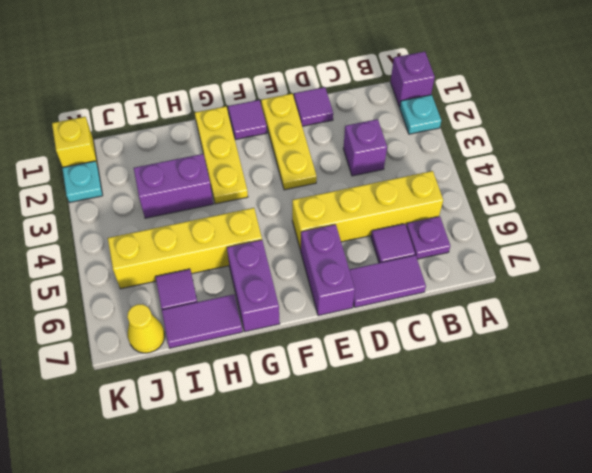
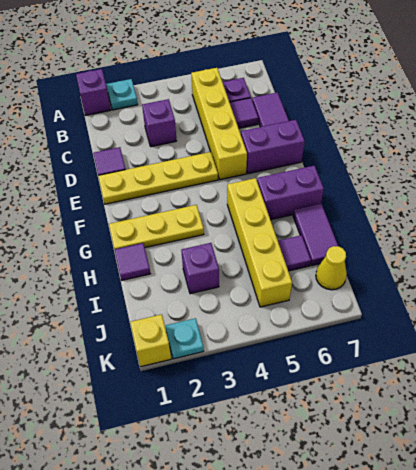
yellow 1x3 plate [261,94,317,190] -> yellow 1x4 plate [98,152,218,204]
purple 1x1 tile [228,100,267,139] -> purple 1x1 tile moved to [114,243,151,280]
purple 1x2 brick [134,154,213,218] -> purple 1x1 brick [181,243,219,294]

